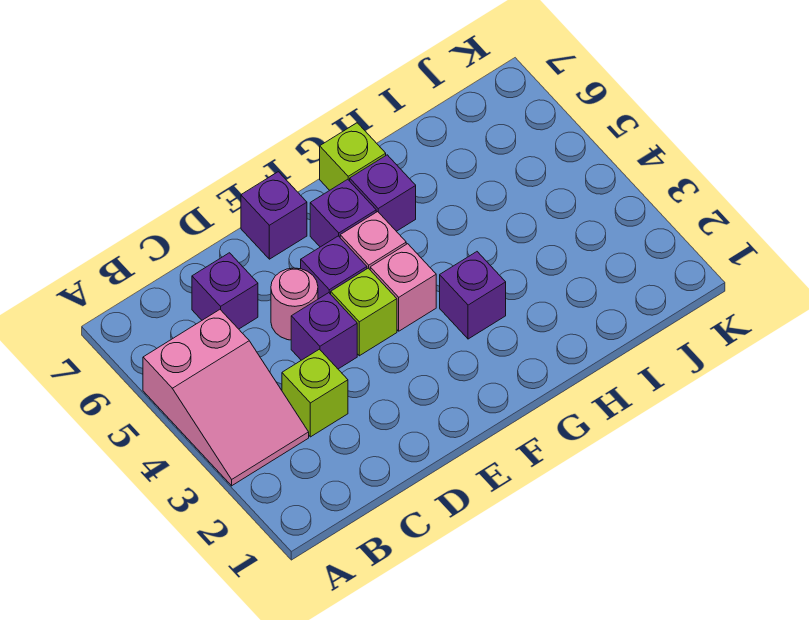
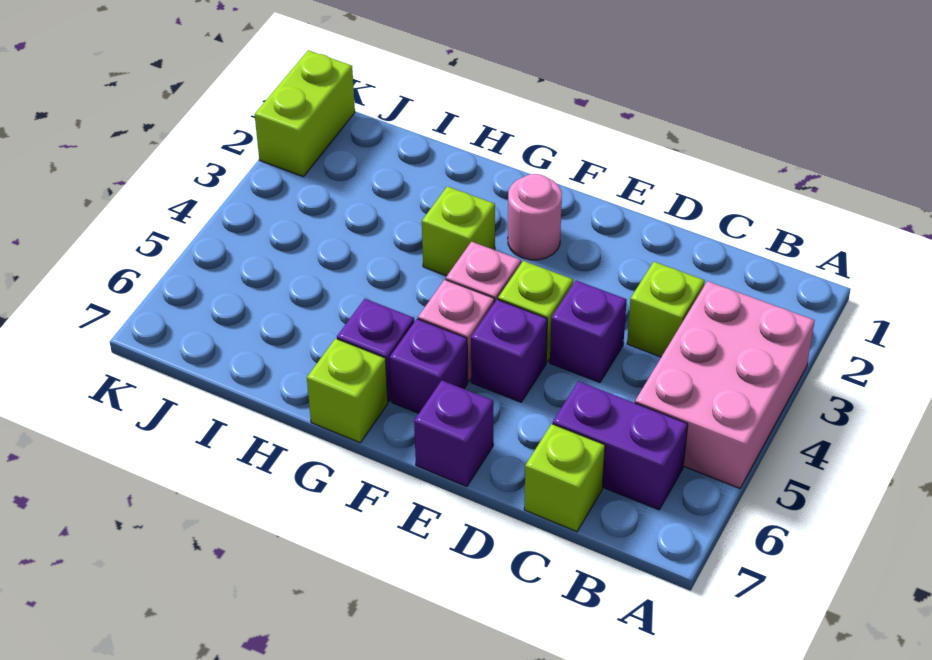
pink 2x3 slope [143,310,309,486] -> pink 2x3 brick [635,281,815,488]
purple 1x1 brick [192,253,258,329] -> purple 1x2 brick [553,381,688,510]
none -> lime 1x1 brick [524,424,605,532]
pink 1x1 round brick [271,268,318,340] -> pink 1x1 round brick moved to [508,174,562,260]
purple 1x1 brick [440,252,506,339] -> lime 1x1 brick [422,186,495,276]
none -> lime 1x2 brick [254,50,355,177]

